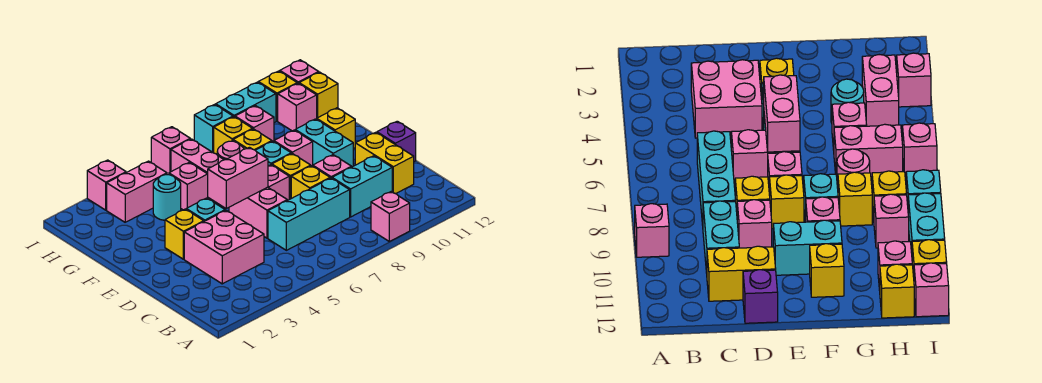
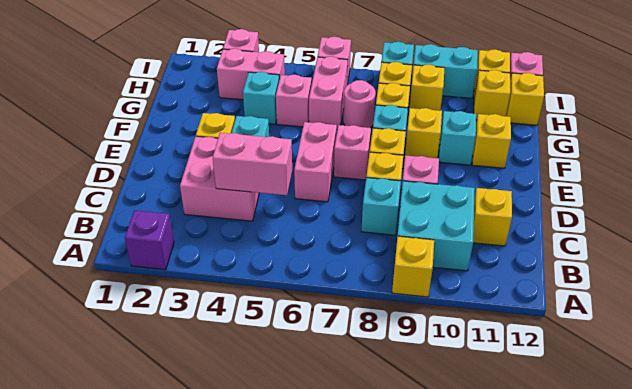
pink 1x1 brick [371,192,410,241] -> yellow 1x1 brick [392,236,434,297]
cyan 1x3 brick [268,178,350,250] -> cyan 1x1 brick [361,178,401,235]
cyan 1x2 brick [332,156,392,217] -> cyan 2x2 brick [398,181,475,271]
yellow 1x2 brick [355,132,414,194] -> yellow 1x1 brick [473,188,512,246]
purple 1x1 brick [377,121,416,162] -> purple 1x1 brick moved to [125,210,174,270]
pink 1x2 brick [208,147,268,208] -> pink 1x2 brick moved to [213,133,292,195]
cyan 1x2 brick [295,119,353,167] -> cyan 1x1 brick [439,111,476,165]
pink 1x1 brick [274,130,313,166] -> yellow 1x1 brick [405,108,442,158]
cyan 1x1 round brick [153,175,181,220] -> cyan 1x1 brick [243,72,279,124]
pink 1x1 brick [235,106,274,142] -> yellow 1x1 brick [410,65,445,111]
pink 1x1 brick [278,83,317,131] -> yellow 1x1 brick [474,70,510,120]

